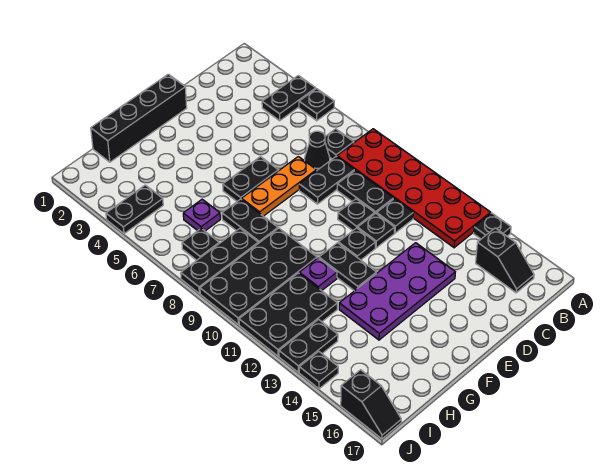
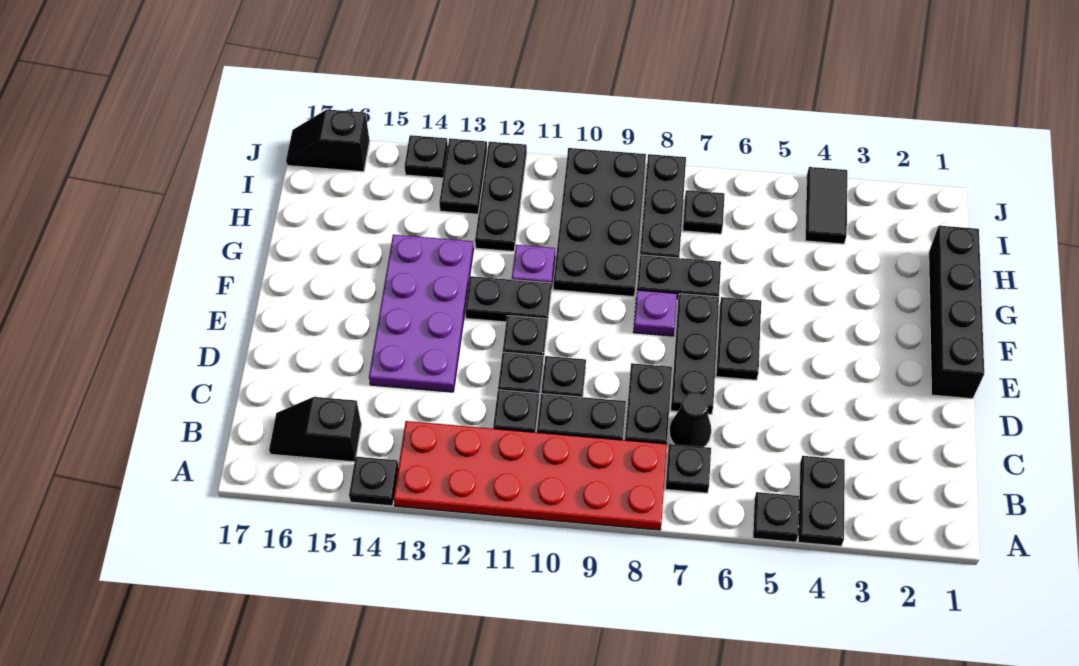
orange 1x3 plate [242,157,316,216] -> black 1x3 plate [671,294,719,414]
purple 1x1 plate [183,199,220,231] -> purple 1x1 plate moved to [634,290,677,336]
black 2x3 plate [239,273,337,356] -> black 1x3 plate [475,142,527,252]
black 1x2 plate [106,185,163,234] -> black 1x2 tile [805,167,847,244]

